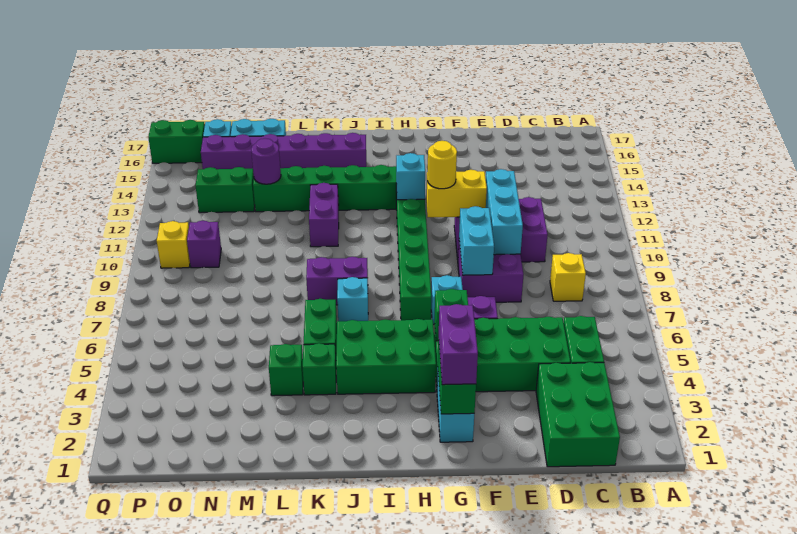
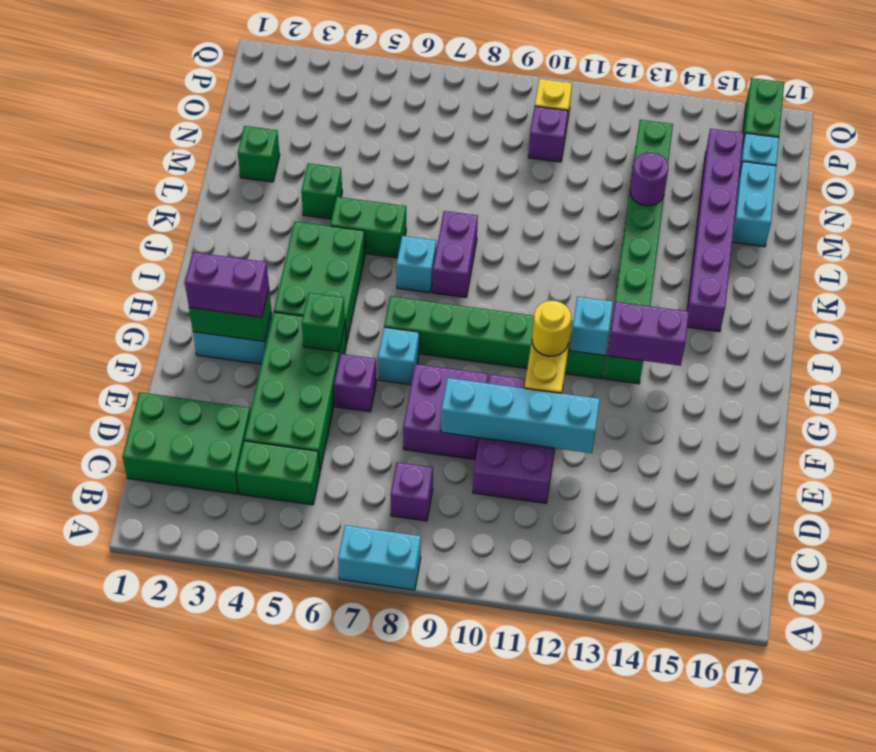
yellow 1x1 brick [550,253,586,301] -> purple 1x1 brick [390,462,433,521]
cyan 1x3 brick [486,169,523,255] -> cyan 1x4 brick [441,378,600,453]
cyan 1x2 brick [459,206,494,275] -> cyan 1x2 brick moved to [338,525,421,590]
green 1x1 brick [303,343,336,395] -> green 1x1 brick moved to [238,126,280,182]
purple 1x2 brick [309,183,339,247] -> purple 1x2 brick moved to [608,302,689,366]

